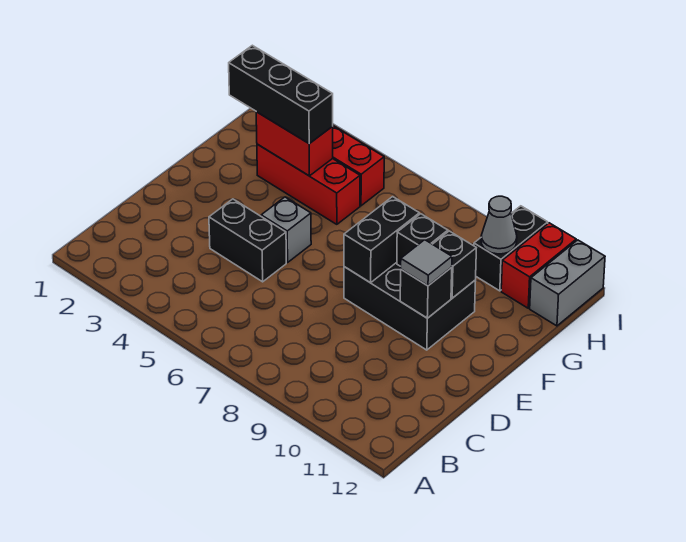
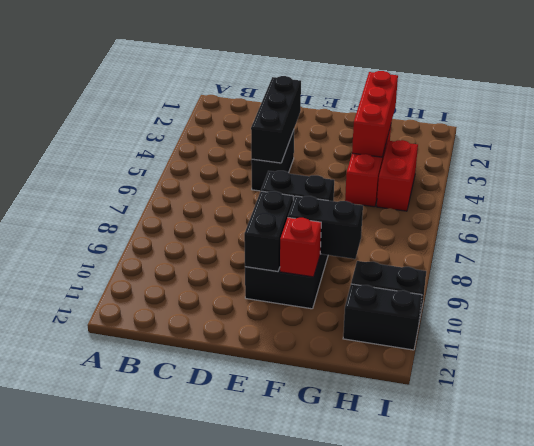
grey 1x1 brick [261,197,311,262] -> none
black 1x1 brick [400,268,452,318] -> black 1x2 brick [244,191,293,272]
grey 1x1 tile [401,240,452,286] -> none
black 1x1 brick [397,214,448,266] -> black 1x2 brick [288,196,363,259]
black 1x1 brick [433,231,476,298] -> red 1x1 brick [280,218,321,277]
black 1x3 brick [229,45,333,144] -> black 1x3 brick moved to [251,76,301,163]
red 1x2 brick [256,112,333,176] -> red 1x3 brick [352,71,398,157]
grey 1x1 cone [481,196,517,254] -> none
red 1x2 brick [501,223,576,308] -> black 1x2 brick [343,284,422,350]
grey 1x2 brick [530,240,605,326] -> none

